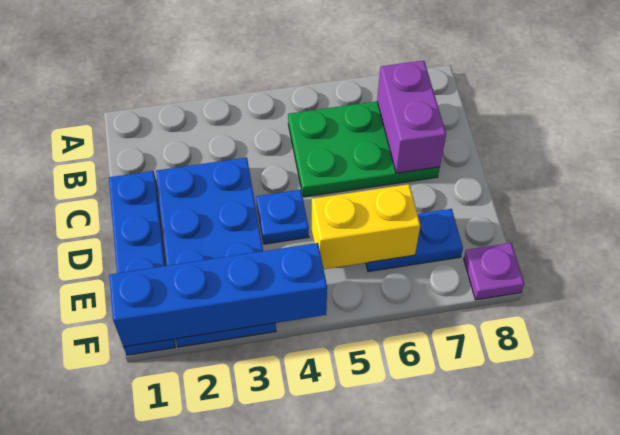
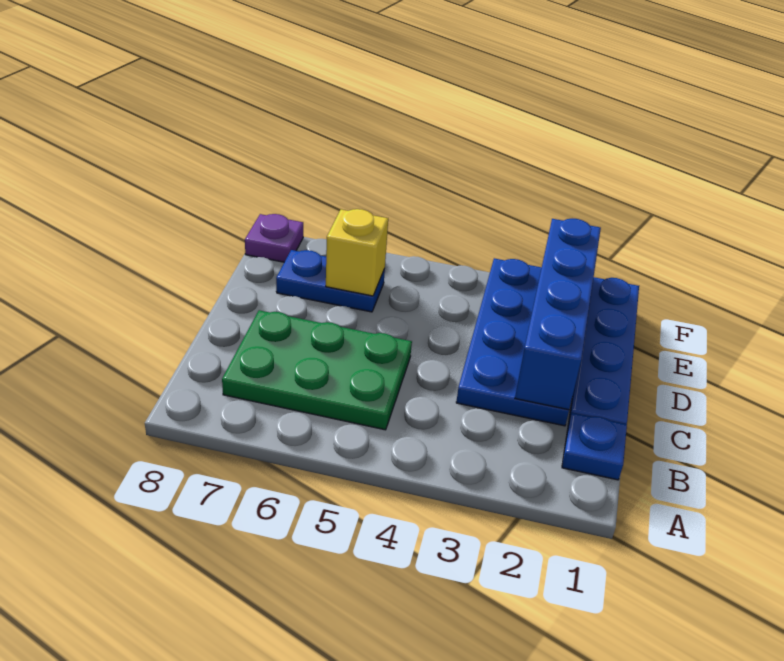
purple 1x2 brick [377,61,446,173] -> none
blue 1x1 plate [256,190,309,244] -> blue 1x1 plate moved to [562,413,627,480]
yellow 1x2 brick [312,184,420,269] -> yellow 1x1 brick [326,209,388,296]
blue 1x4 brick [109,243,327,347] -> blue 1x4 brick turned to [515,219,601,410]

